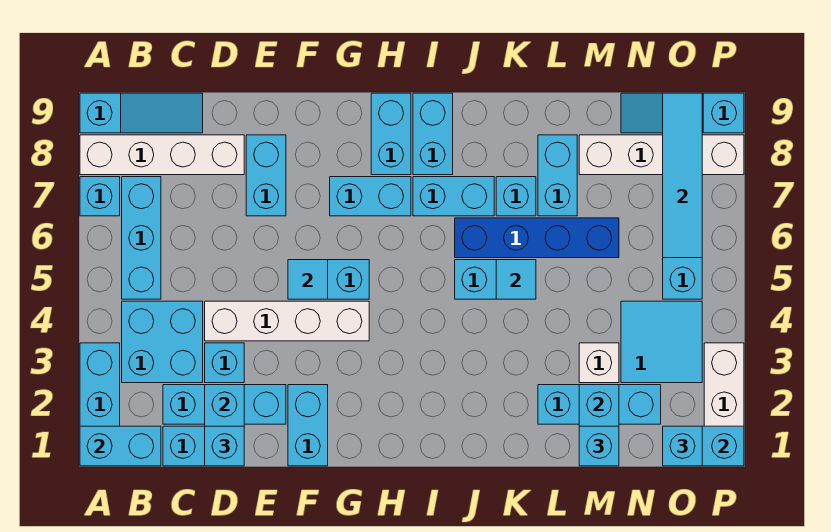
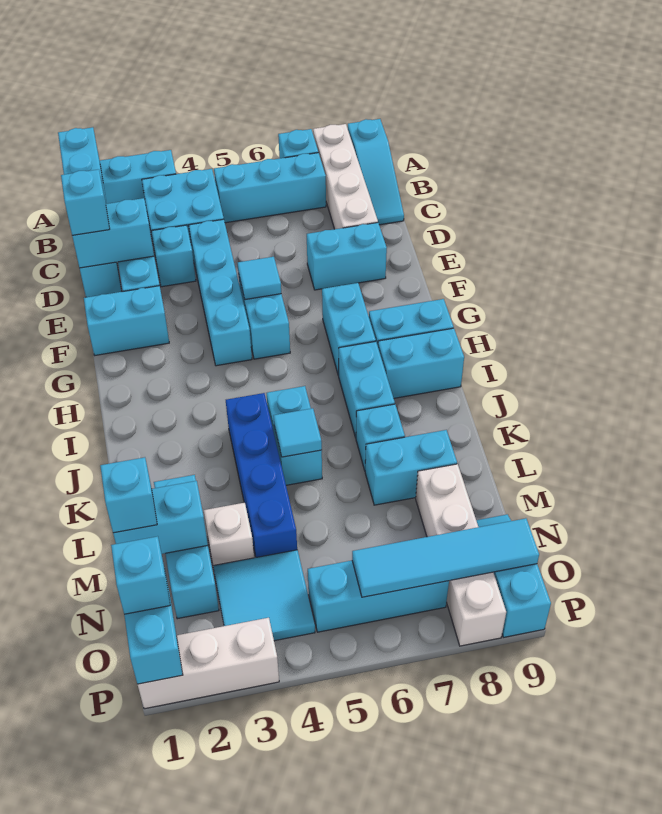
white 1x4 brick [205,301,369,341] -> cyan 1x4 brick [189,219,252,366]
blue 1x4 brick [455,218,619,258] -> blue 1x4 brick moved to [226,393,297,557]

